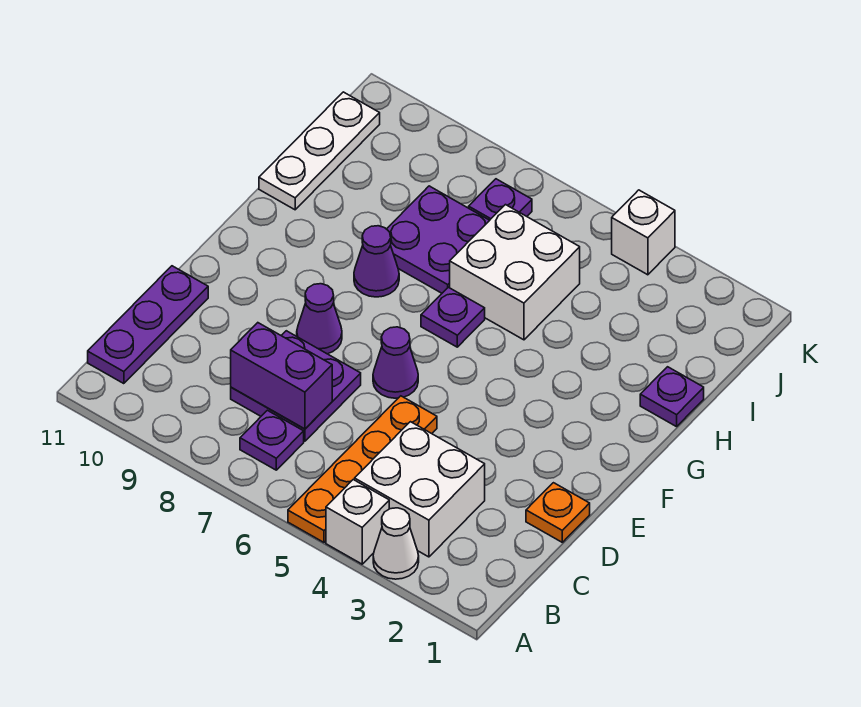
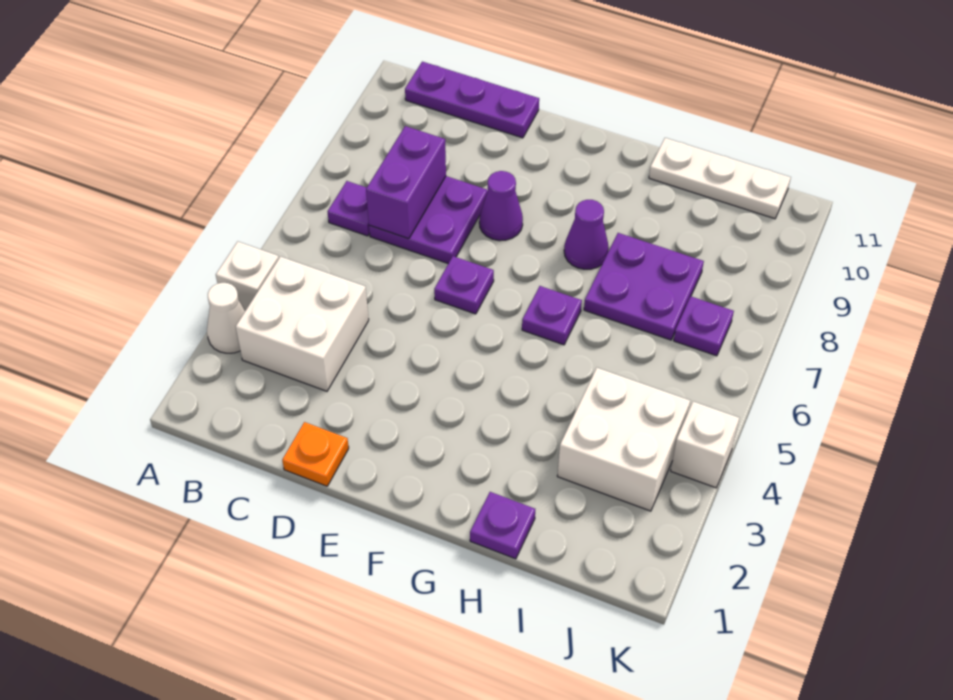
orange 1x4 plate [288,396,437,542] -> none
purple 1x1 cone [373,327,418,398] -> purple 1x1 plate [434,256,494,314]
white 2x2 brick [450,205,580,340] -> white 2x2 brick moved to [557,368,690,511]

